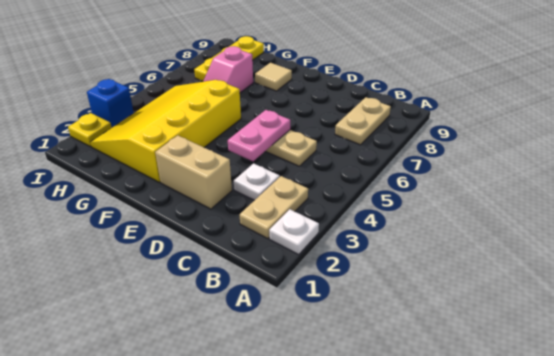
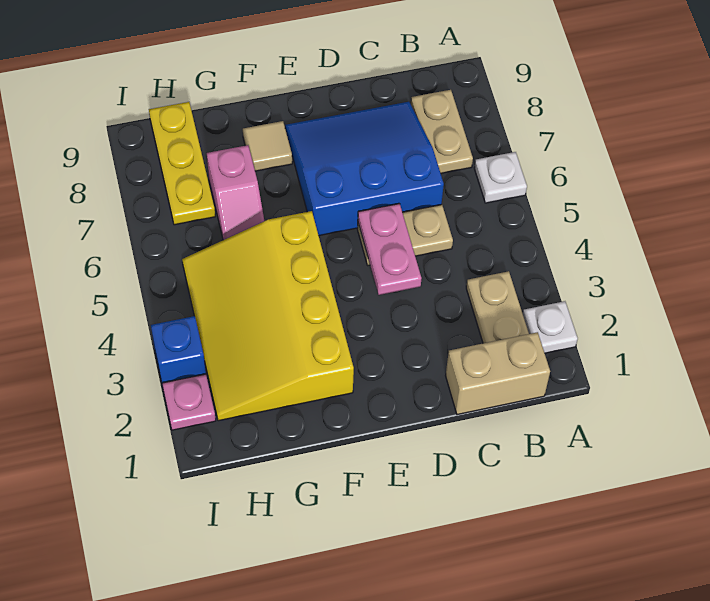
white 1x1 plate [234,163,280,200] -> white 1x1 plate moved to [474,152,527,203]
none -> blue 3x3 slope [285,102,444,236]
tan 1x2 brick [155,136,232,209] -> tan 1x2 brick moved to [446,332,550,415]
yellow 1x1 plate [68,113,112,147] -> pink 1x1 plate [162,374,216,430]

